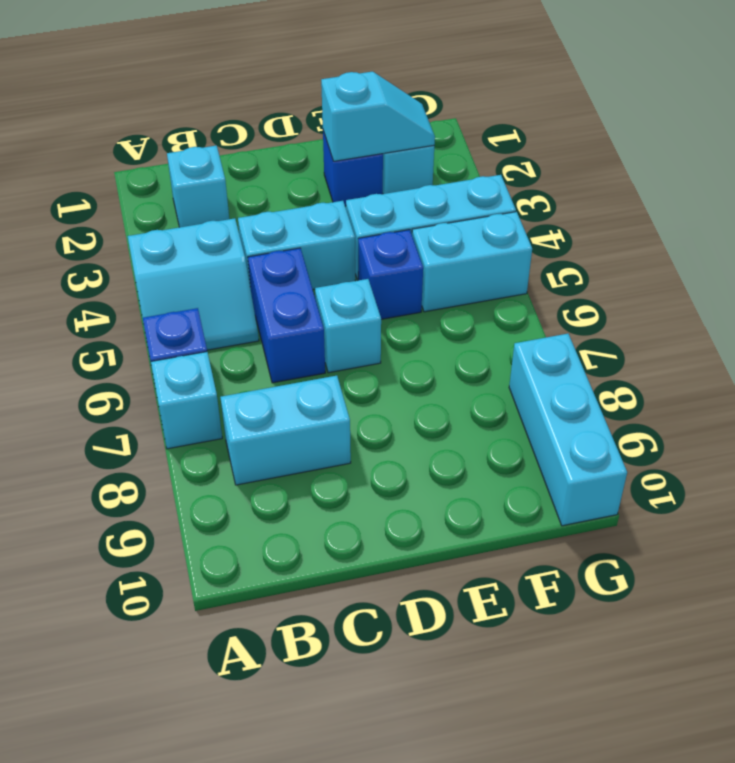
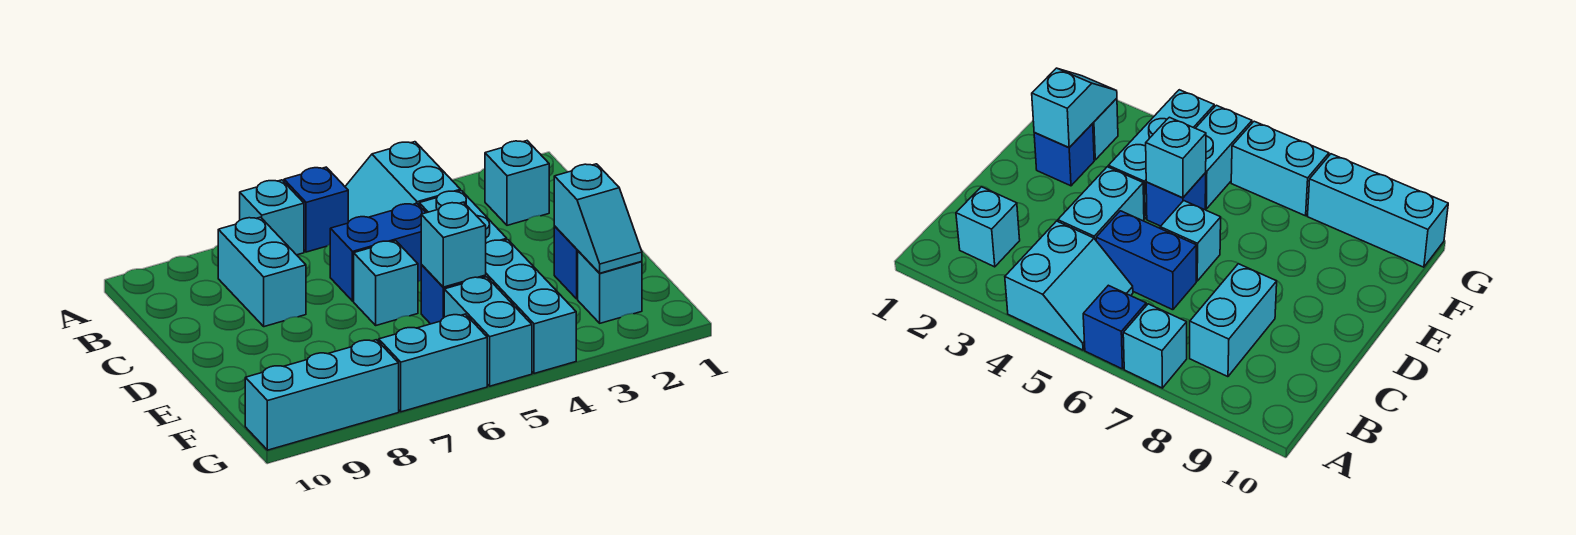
none -> cyan 1x1 brick [421,202,486,287]
none -> cyan 1x2 brick [379,314,487,412]

